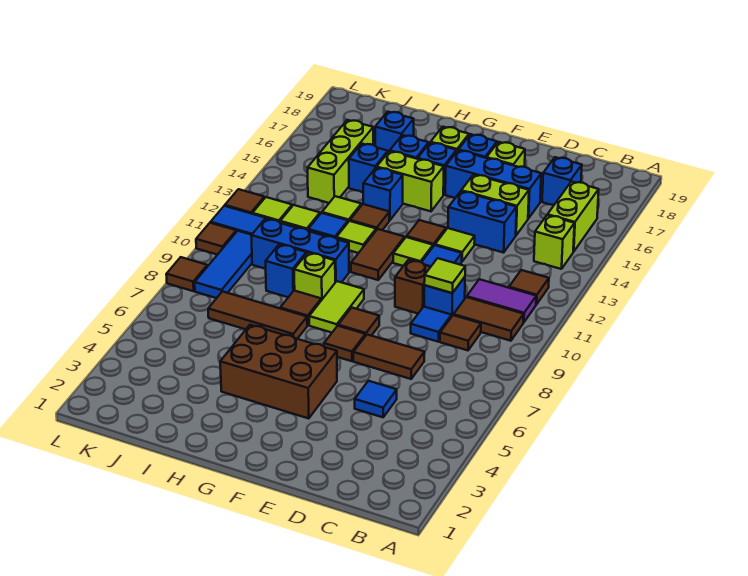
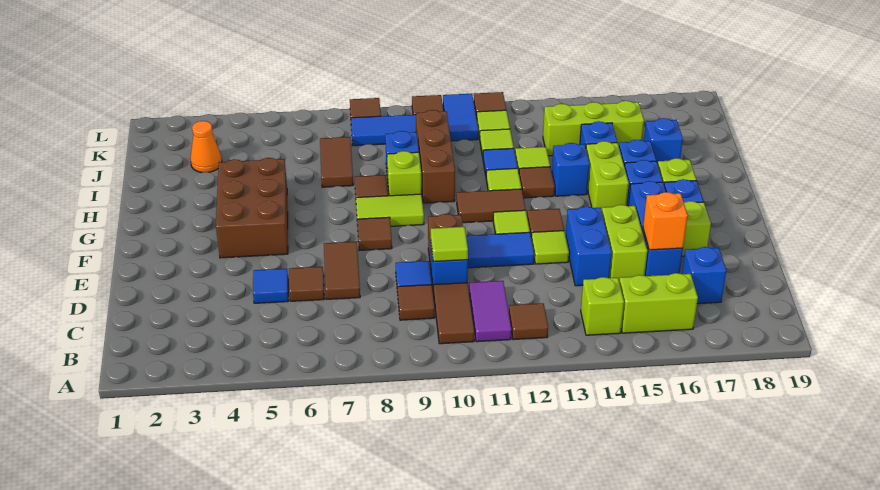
none -> orange 1x1 brick [643,192,688,250]
brown 1x1 tile [324,326,365,361] -> brown 1x1 tile moved to [289,267,324,301]
brown 1x3 tile [208,291,307,339] -> brown 1x2 tile [320,137,353,187]
blue 1x3 brick [251,219,349,282] -> brown 1x3 brick [416,110,455,203]
none -> orange 1x1 cone [190,121,222,173]

